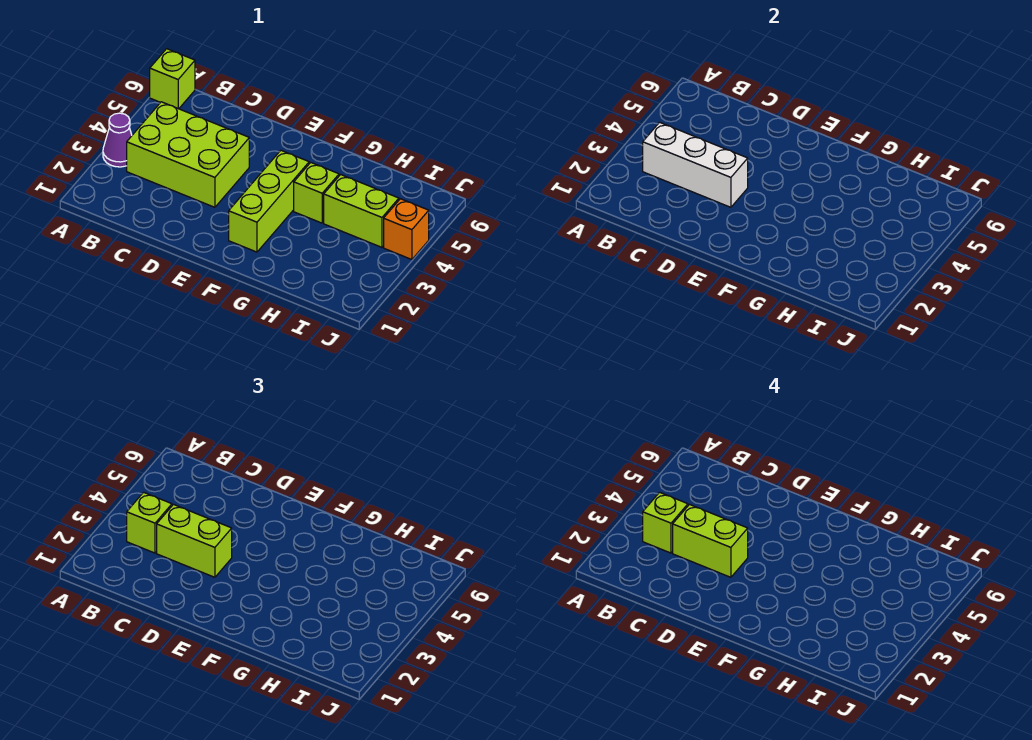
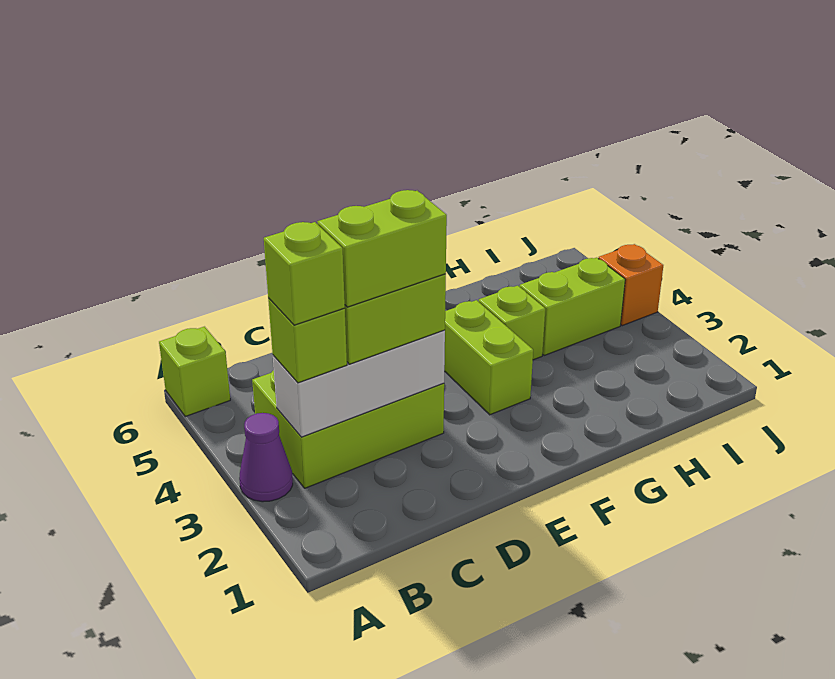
lime 1x3 brick [229,150,309,252] -> lime 1x2 brick [444,300,533,415]

